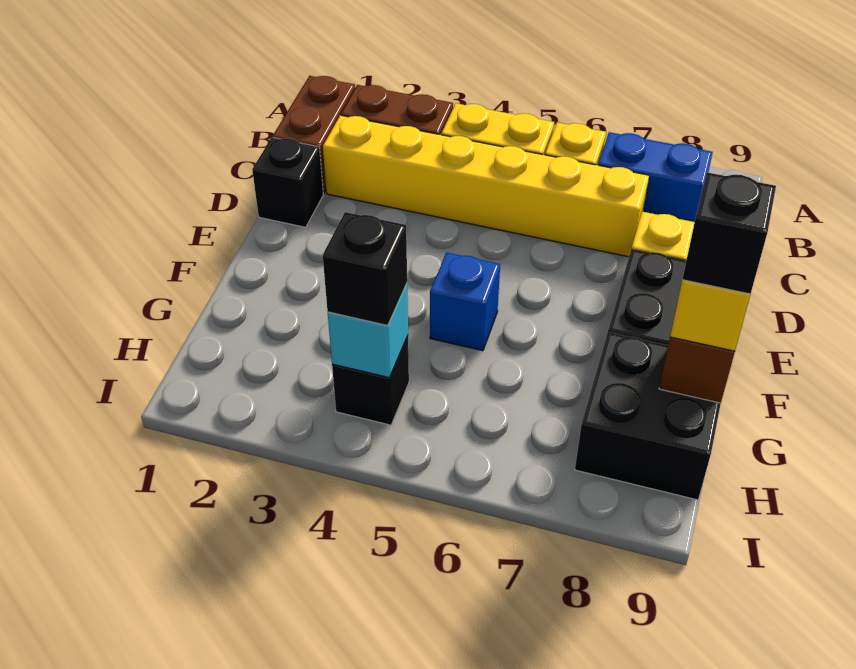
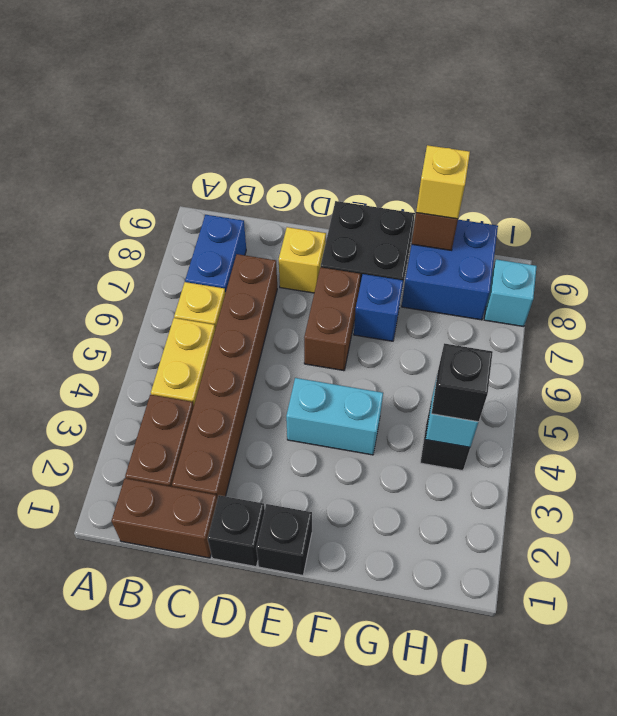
yellow 1x6 brick [323,115,649,257] -> brown 1x6 brick [172,254,277,499]
none -> cyan 1x2 brick [286,378,383,455]
none -> brown 1x2 brick [304,267,360,371]
blue 1x1 brick [430,253,500,351] -> blue 1x1 brick moved to [354,274,403,341]
black 2x2 brick [575,332,721,500] -> blue 2x2 brick [402,220,498,320]
black 1x1 brick [682,173,776,294] -> black 1x1 brick moved to [256,504,312,575]
none -> cyan 1x1 brick [484,259,537,327]

